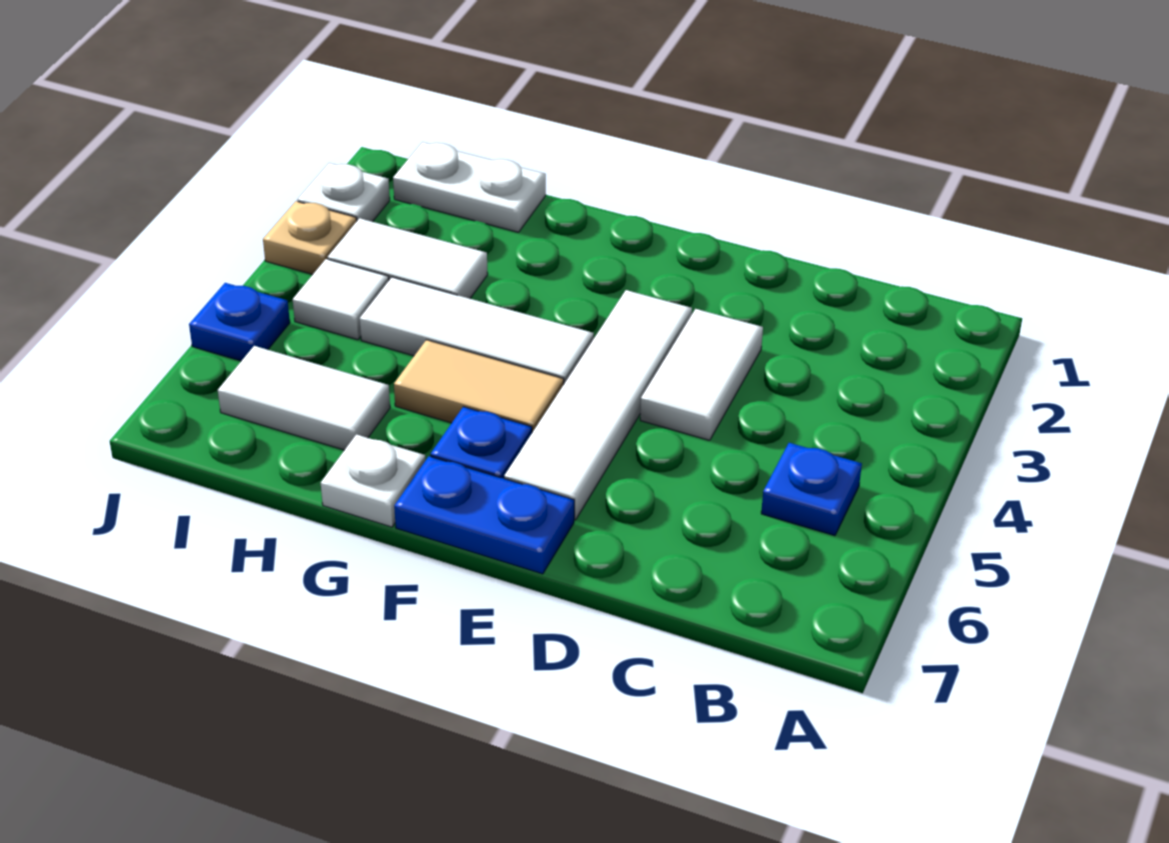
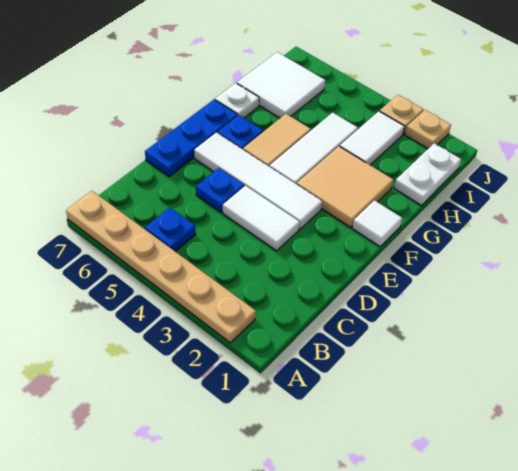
none -> tan 1x6 plate [66,191,256,343]
blue 1x2 plate [394,456,574,574] -> blue 1x3 plate [145,100,238,176]
none -> tan 2x2 tile [297,146,393,228]
white 1x2 tile [218,346,390,450] -> white 2x2 tile [237,52,325,118]
white 1x1 tile [293,259,389,340] -> white 1x1 tile moved to [352,200,402,247]
white 1x1 plate [297,163,390,222] -> tan 1x1 plate [405,110,451,149]
blue 1x1 plate [189,283,290,361] -> blue 1x1 plate moved to [196,168,244,212]

